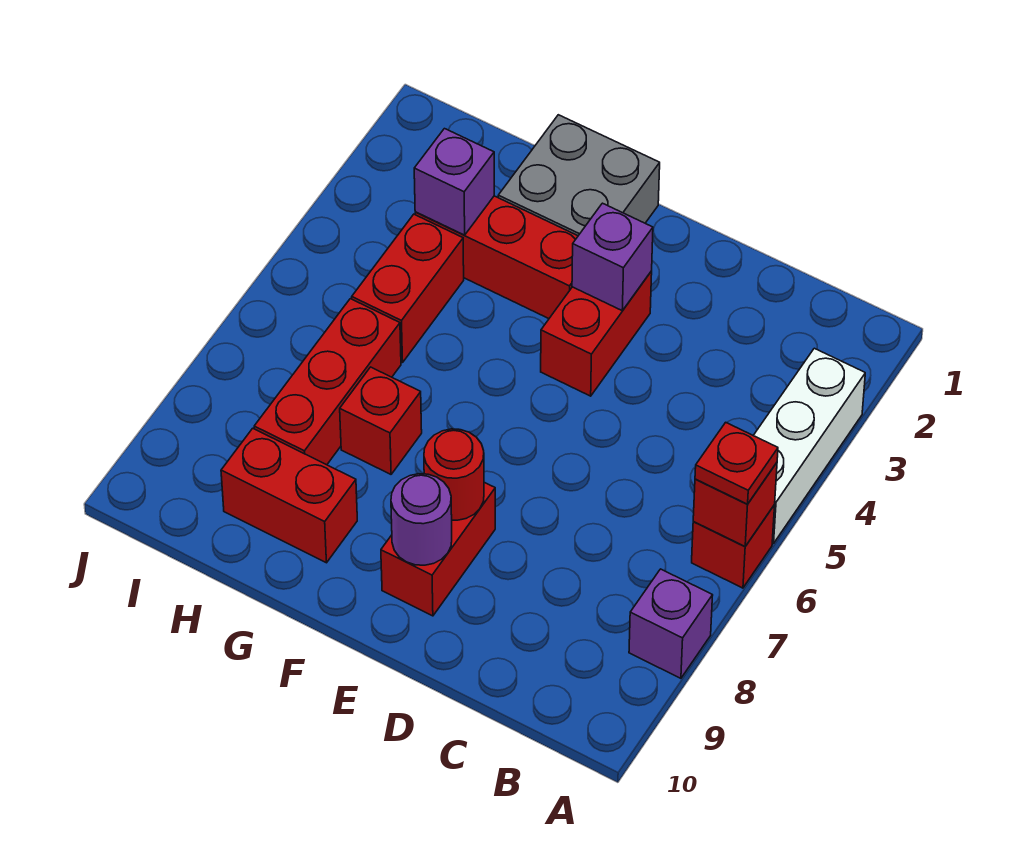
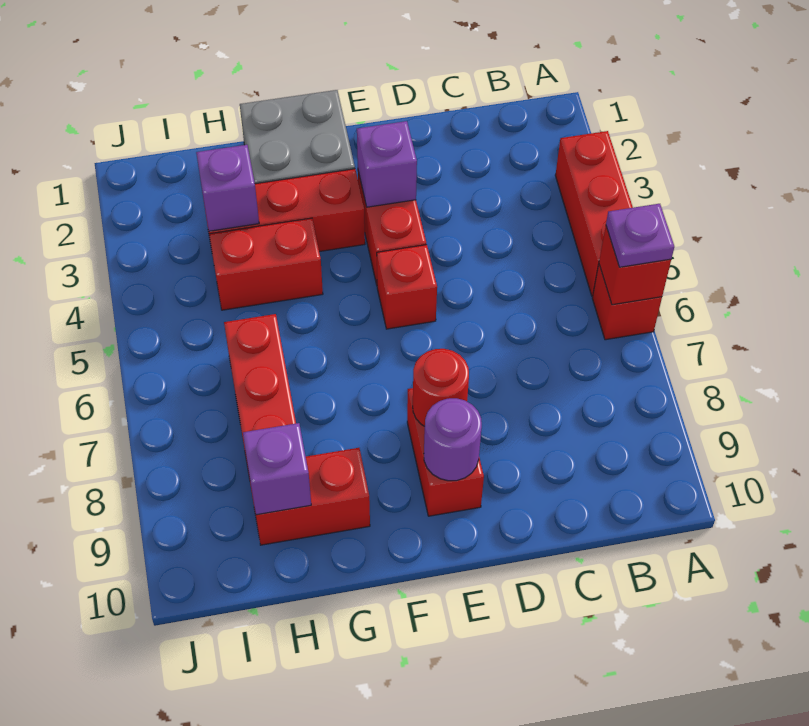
white 1x3 brick [753,348,865,543] -> red 1x3 brick [555,131,633,296]
red 1x1 plate [695,422,778,504] -> purple 1x1 plate [606,204,674,267]
purple 1x1 brick [629,569,713,678] -> purple 1x1 brick moved to [243,423,311,515]
red 1x1 brick [340,367,422,474] -> red 1x1 brick moved to [377,245,437,329]
red 1x2 brick [352,214,464,363] -> red 1x2 brick turned to [209,218,323,310]

